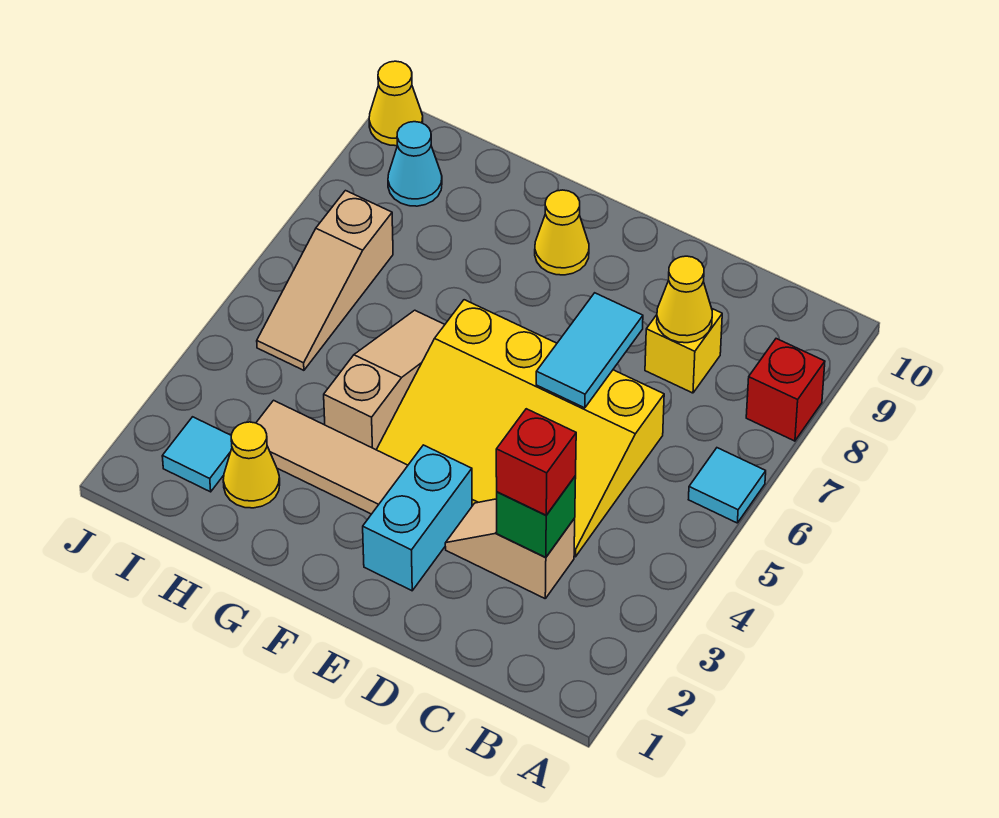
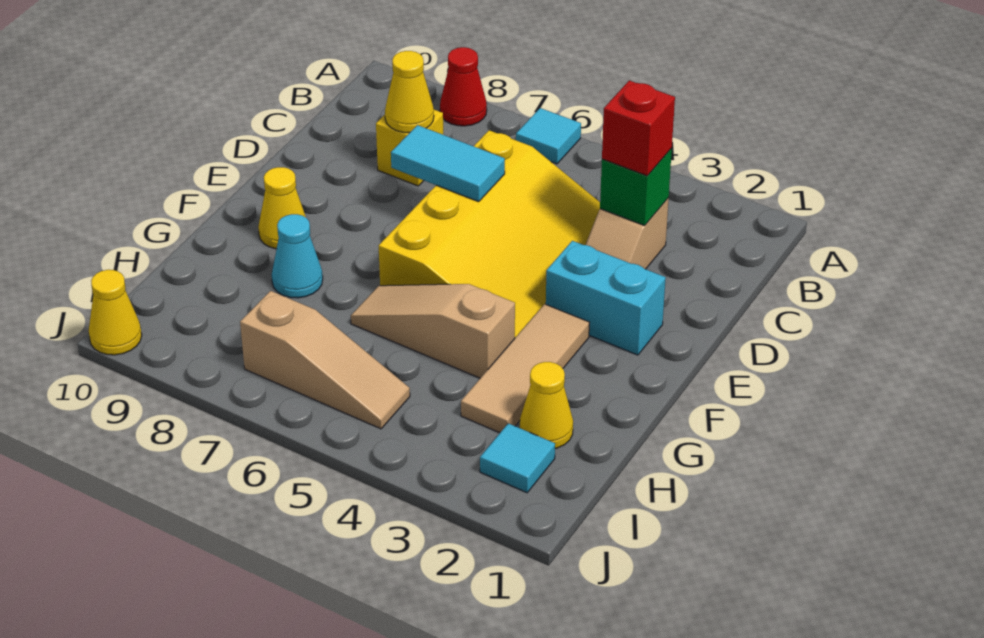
red 1x1 brick [746,339,825,441] -> red 1x1 cone [440,47,487,126]
cyan 1x1 cone [388,122,442,206] -> cyan 1x1 cone moved to [272,214,323,298]

